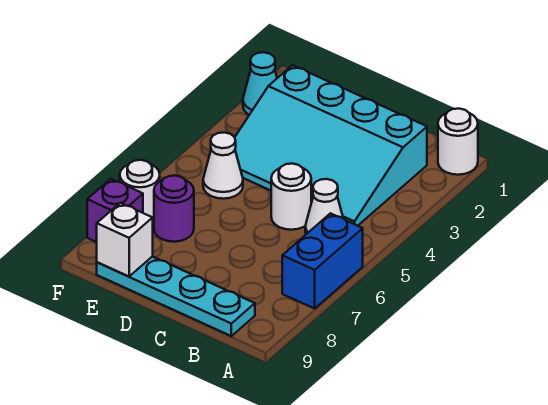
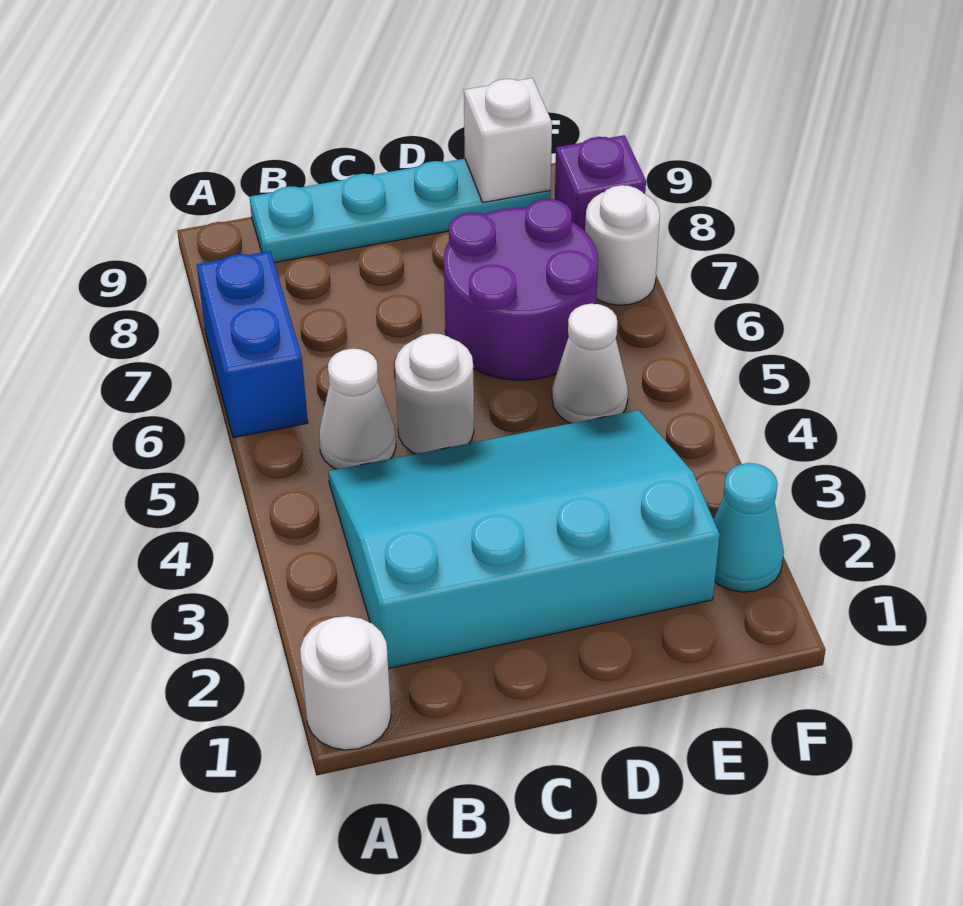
purple 1x1 round brick [154,176,194,242] -> purple 2x2 round brick [444,199,598,380]

